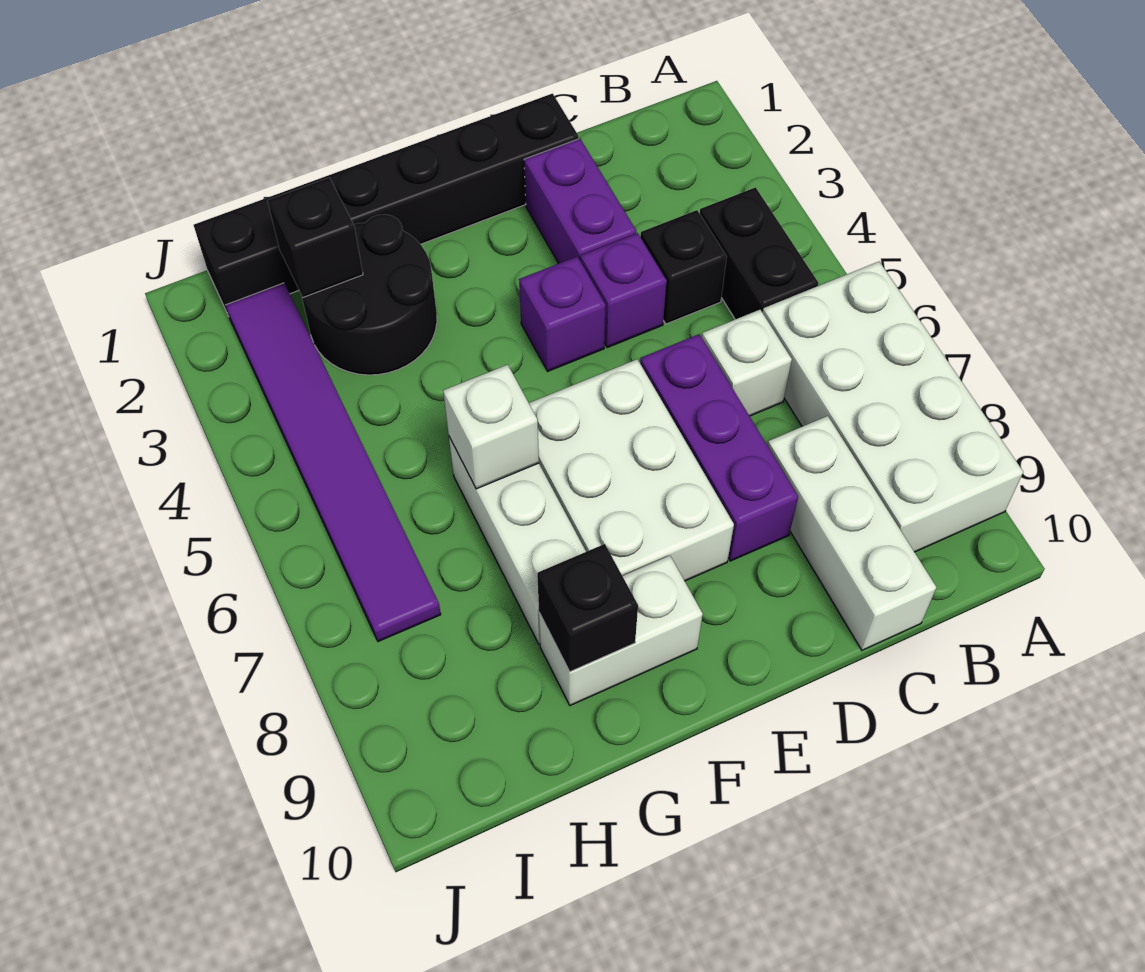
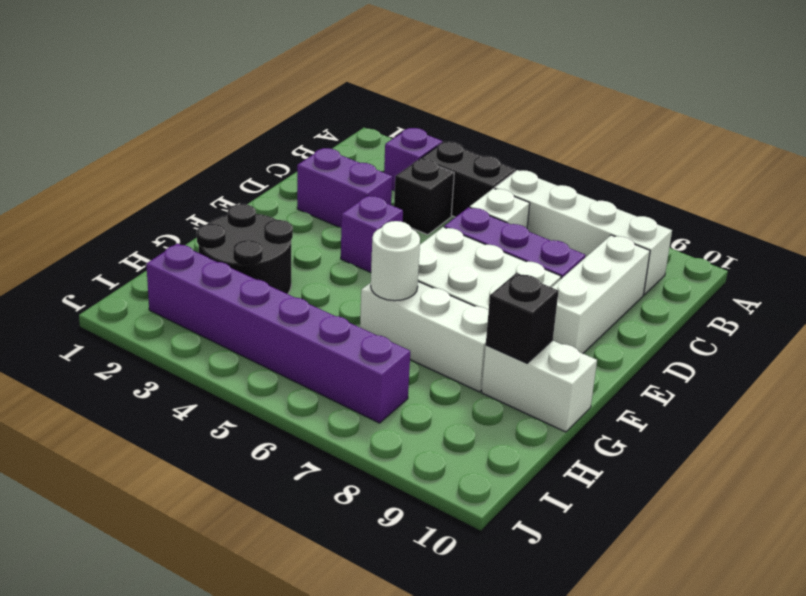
white 2x4 brick [763,262,1023,552] -> white 1x4 brick [494,170,672,295]
white 1x3 brick [767,416,936,650] -> white 1x3 brick turned to [552,235,650,353]
black 1x6 brick [194,94,579,316] -> none
purple 1x1 brick [580,233,667,348] -> purple 1x1 brick moved to [384,128,442,191]
white 1x2 brick [539,556,703,706] -> white 1x2 brick turned to [481,340,597,432]
white 1x1 brick [443,365,539,489] -> white 1x1 round brick [371,221,420,301]
black 1x1 brick [267,178,363,297] -> none
purple 1x6 tile [226,283,441,642] -> purple 1x6 brick [146,243,410,423]

